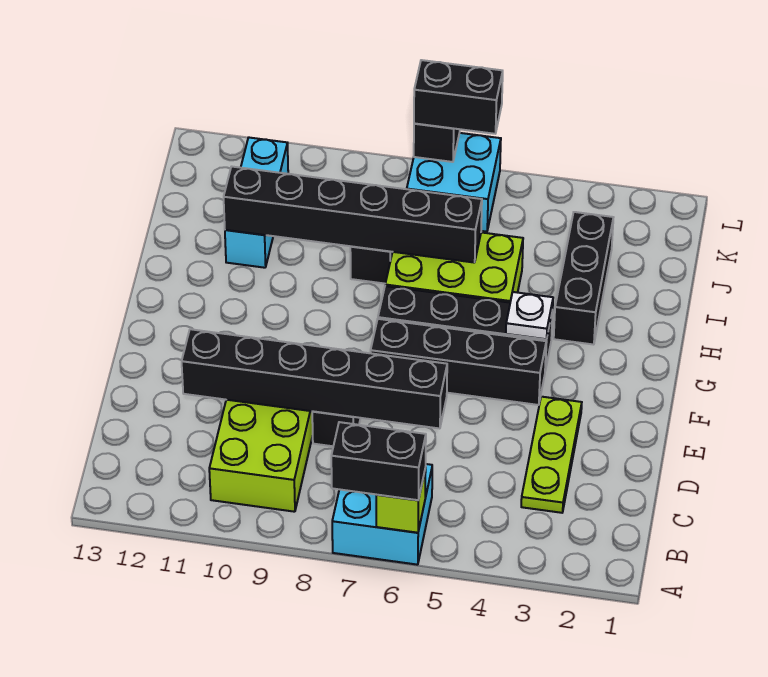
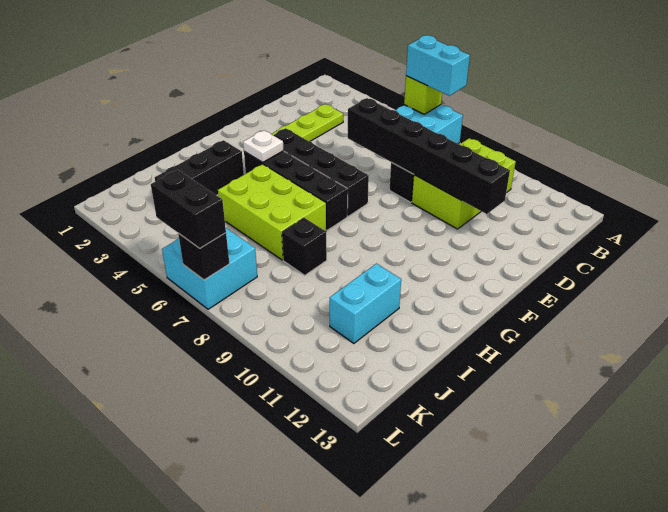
black 1x2 brick [331,422,426,500] -> cyan 1x2 brick [406,35,470,96]
black 1x6 brick [224,166,482,263] -> none
cyan 1x3 brick [225,137,288,268] -> cyan 1x2 brick [330,264,401,343]

